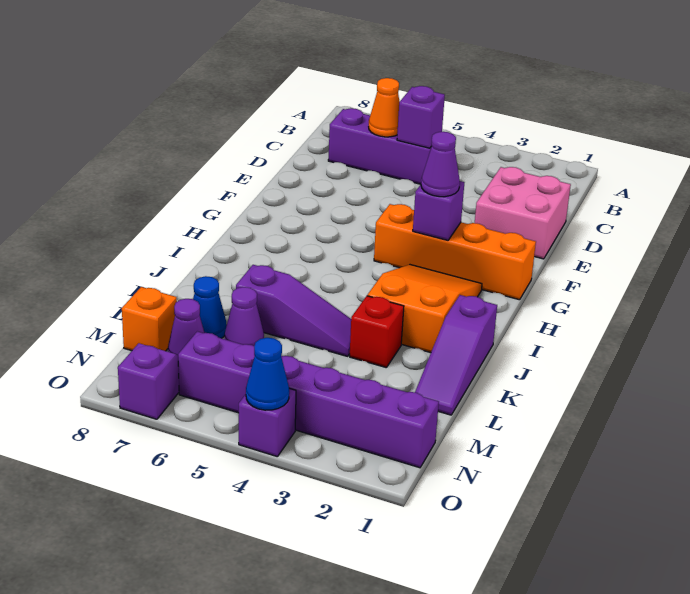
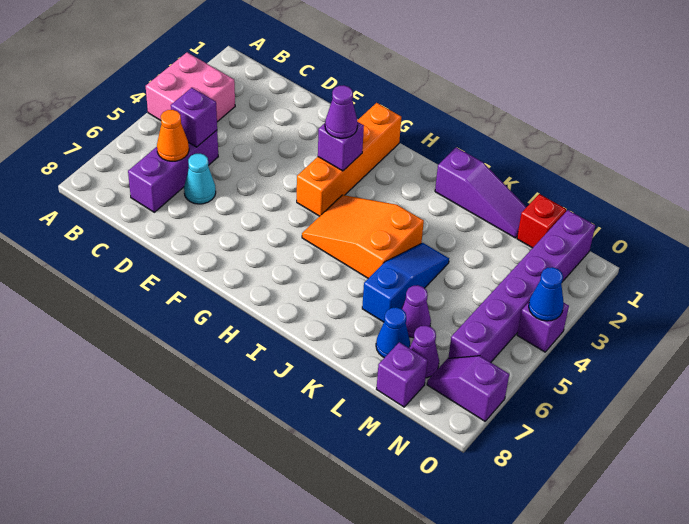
pink 2x2 brick [475,167,571,259] -> pink 2x2 brick moved to [146,52,235,122]
none -> cyan 1x1 cone [184,154,216,204]
orange 2x3 slope [367,265,482,353] -> orange 2x3 slope moved to [302,195,424,278]
red 1x1 brick [350,296,404,368] -> red 1x1 brick moved to [517,194,566,248]
purple 1x3 slope [236,265,351,356] -> blue 1x3 slope [362,243,449,322]
orange 1x1 brick [122,287,177,351] -> purple 1x1 brick [377,342,428,407]

